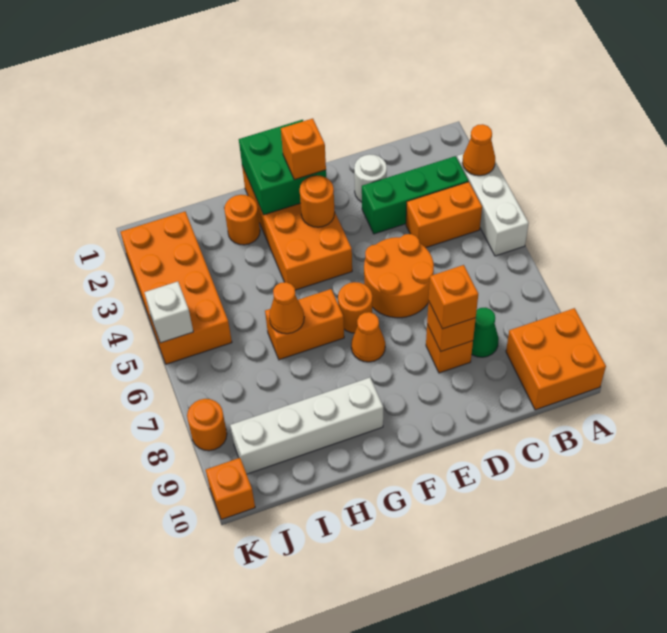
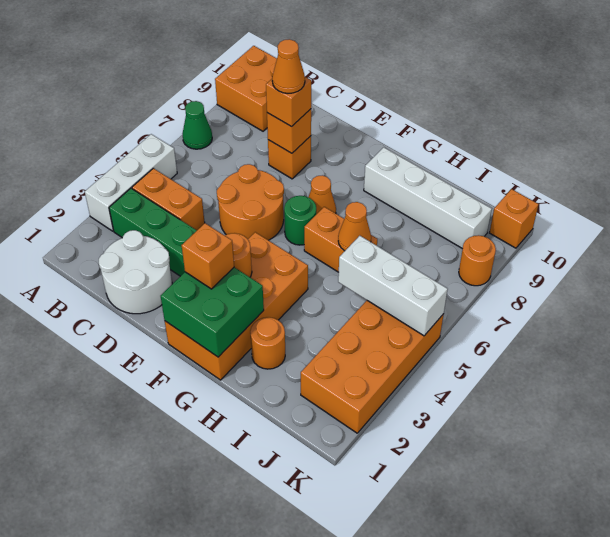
orange 1x1 cone [462,124,495,176] -> orange 1x1 cone moved to [272,39,305,93]
green 1x1 cone [472,308,499,357] -> green 1x1 cone moved to [182,101,212,149]
white 1x1 round brick [354,154,387,202] -> white 2x2 round brick [99,230,172,314]
orange 1x1 round brick [338,282,372,333] -> green 1x1 round brick [284,196,316,245]
white 1x1 brick [144,282,193,343] -> white 1x3 brick [338,236,448,336]

